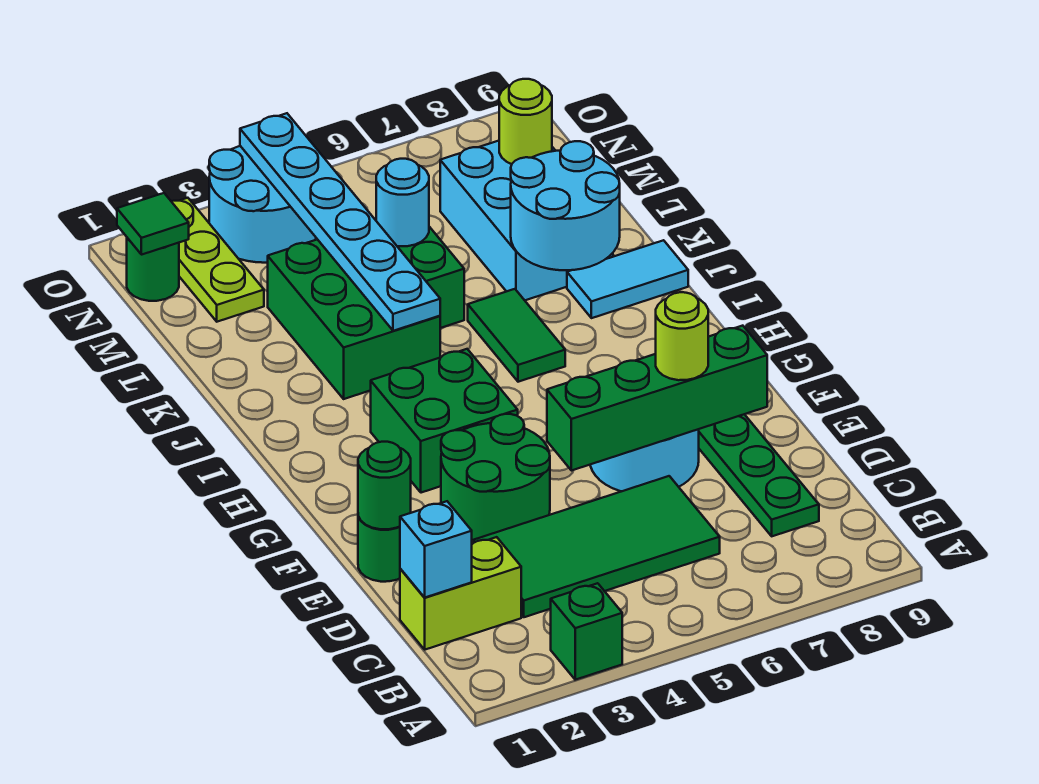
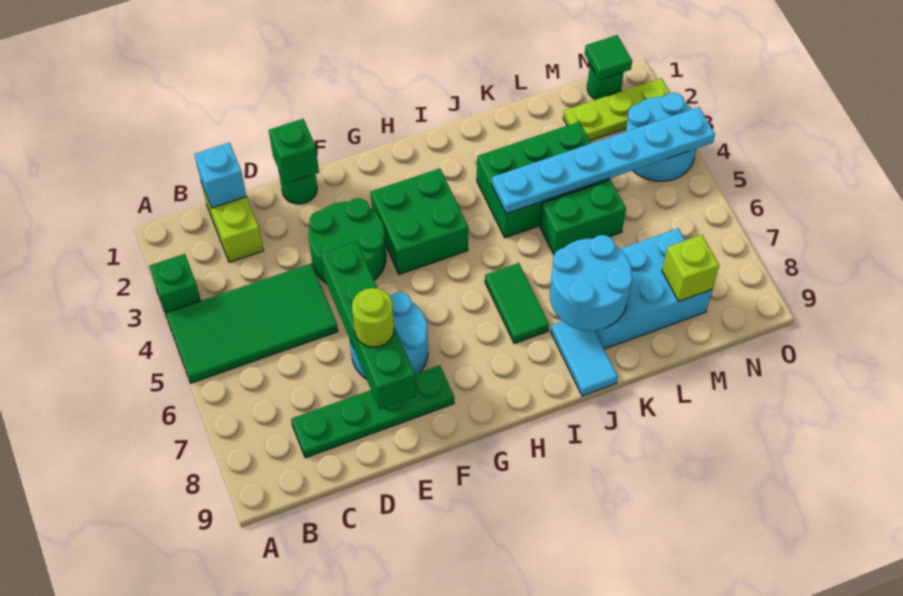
green 2x4 tile [473,476,720,617] -> green 2x4 tile turned to [165,263,338,383]
green 1x1 round brick [358,442,411,529] -> green 1x1 brick [269,119,319,184]
green 1x2 tile [468,289,565,382] -> green 1x2 tile turned to [485,263,549,344]
cyan 1x1 round brick [376,159,429,246] -> none
lime 1x1 round brick [499,79,552,164] -> lime 1x1 brick [662,235,719,301]

